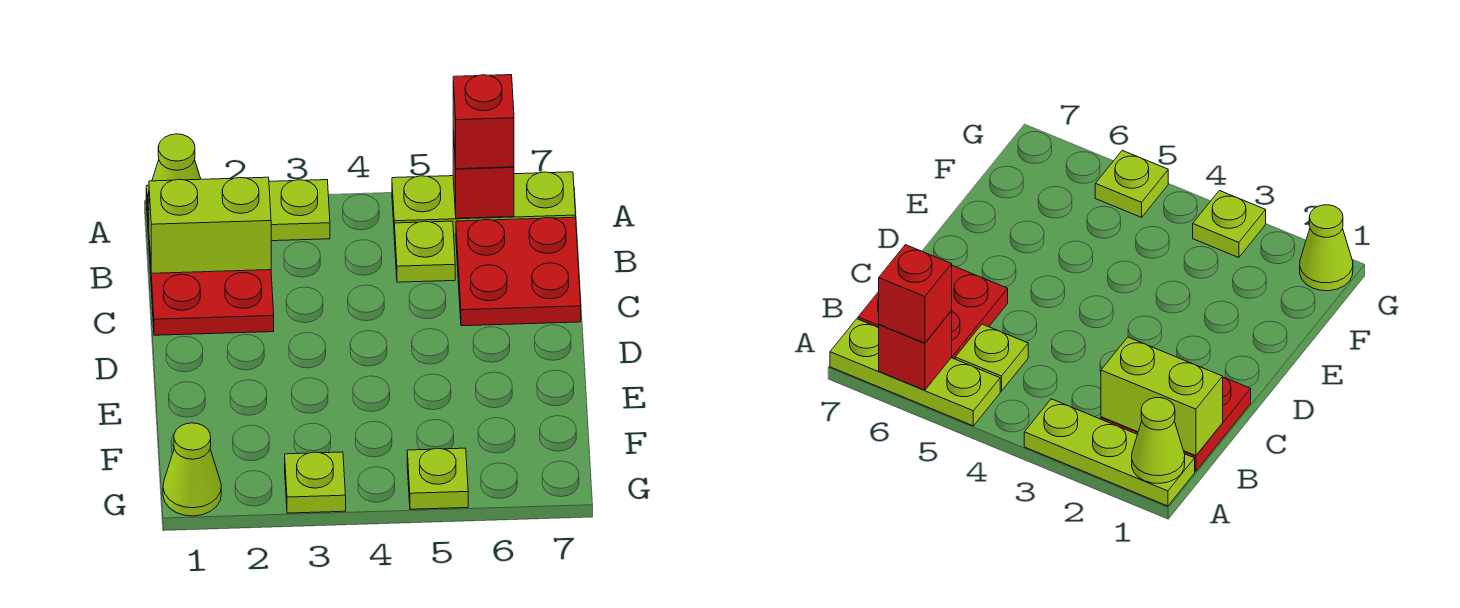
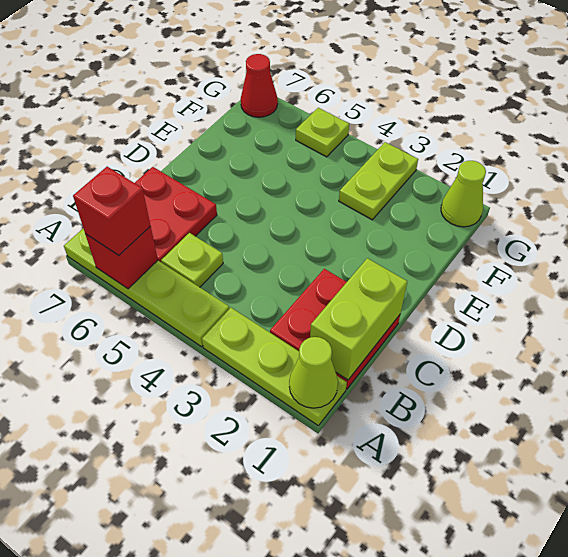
lime 1x3 plate [392,172,576,235] -> lime 1x4 plate [64,229,229,347]
lime 1x2 brick [149,177,271,273] -> lime 1x2 brick turned to [310,258,407,380]
lime 1x1 plate [285,452,346,513] -> lime 1x2 plate [339,142,418,220]
none -> red 1x1 cone [241,54,278,117]

